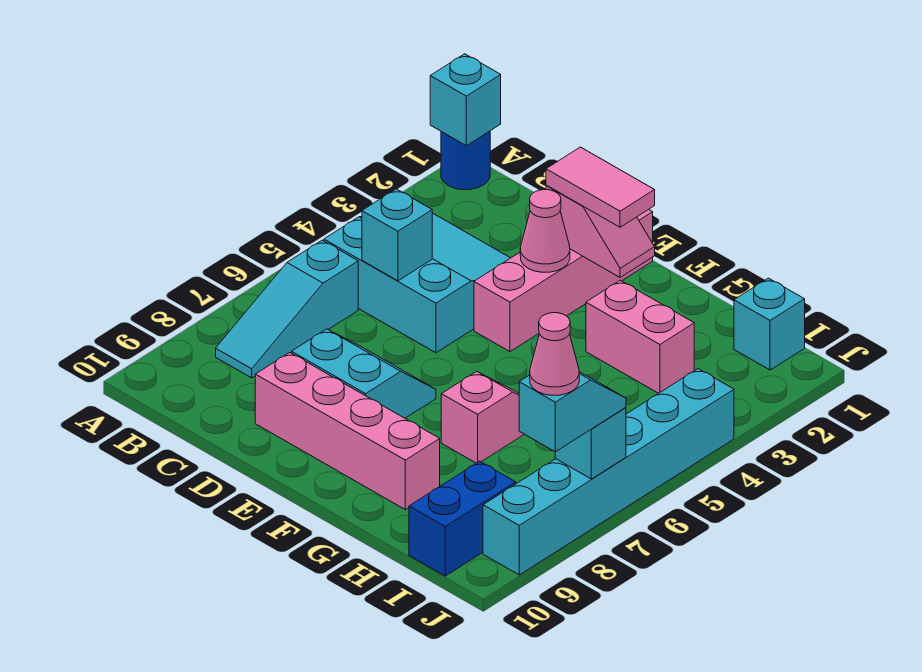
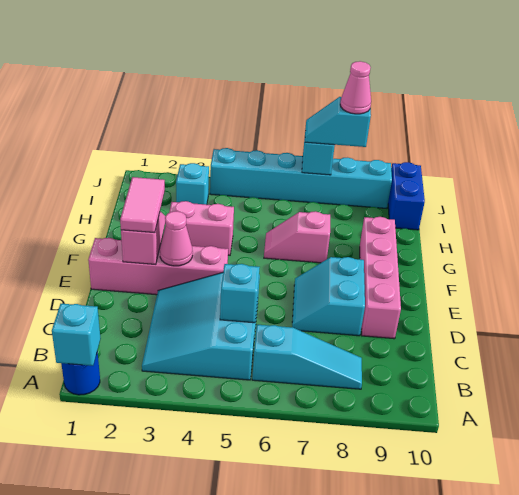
pink 1x2 brick [586,280,694,393] -> pink 1x2 brick turned to [169,201,234,255]
cyan 1x1 brick [734,278,805,370] -> cyan 1x1 brick moved to [176,163,209,205]
blue 1x2 brick [409,461,516,576] -> blue 1x2 brick turned to [388,162,425,230]

